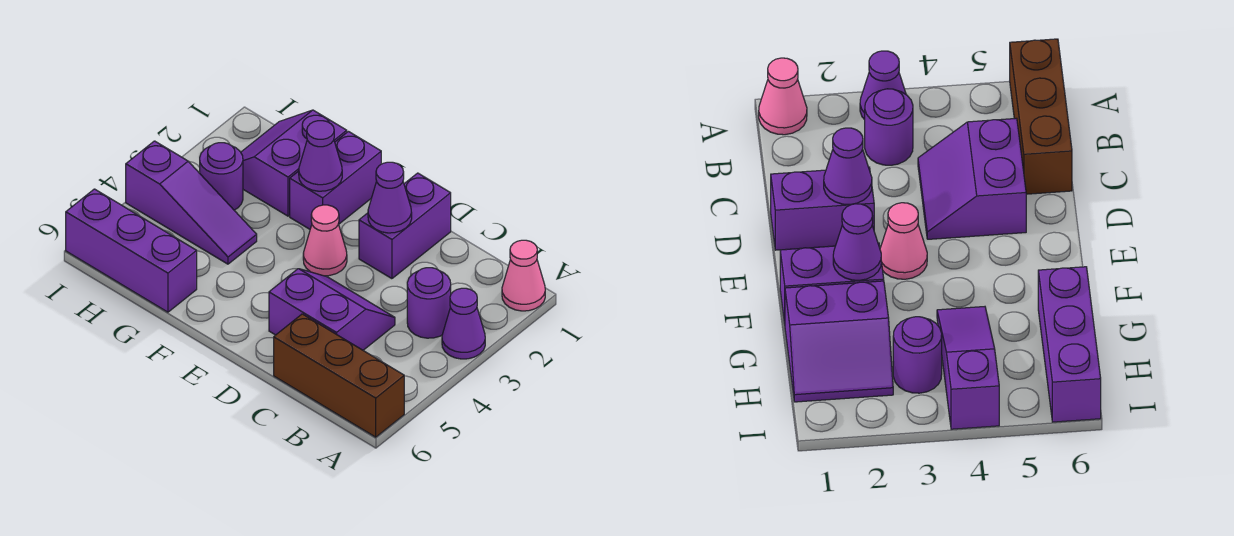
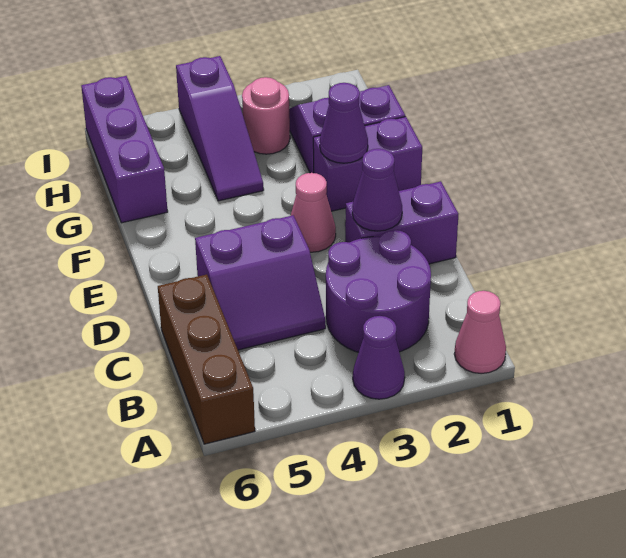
purple 1x1 round brick [407,268,451,338] -> purple 2x2 round brick [326,230,431,352]
purple 2x2 slope [269,269,395,350] -> purple 2x2 slope turned to [195,215,326,350]
purple 1x1 round brick [200,143,243,210] -> pink 1x1 round brick [242,77,290,154]

